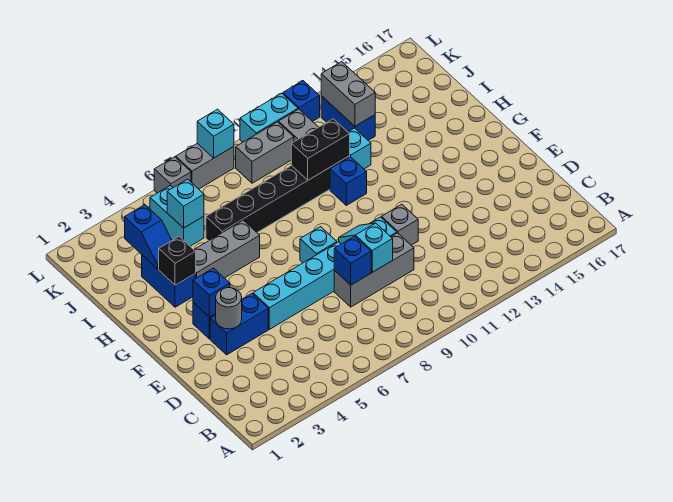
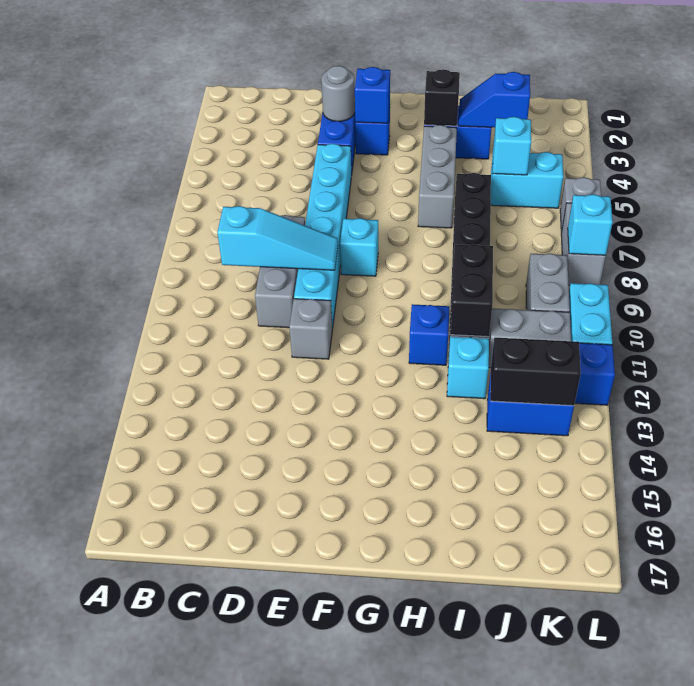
blue 1x1 brick [334,236,371,285] -> none
cyan 1x2 slope [339,223,393,272] -> cyan 1x3 slope [217,206,338,270]
grey 1x2 brick [321,62,375,126] -> black 1x2 brick [490,337,581,406]

